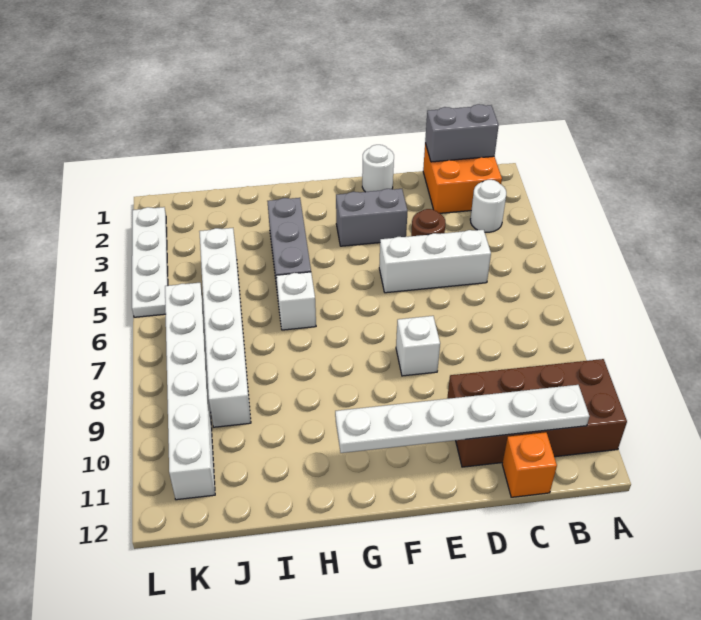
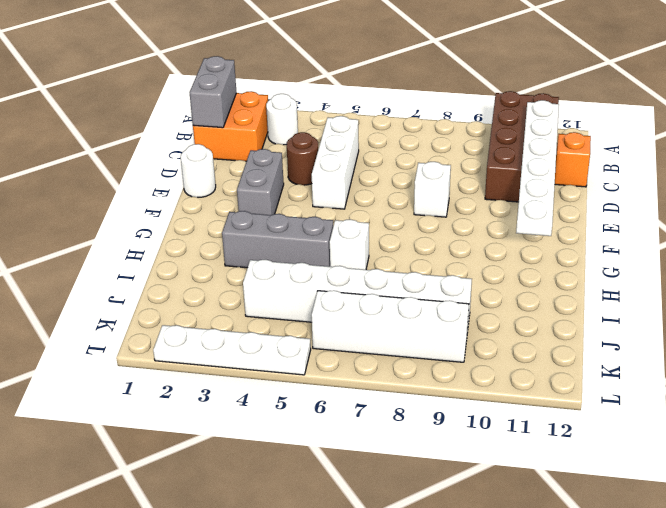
white 1x6 brick [165,283,215,500] -> white 1x4 brick [312,290,469,362]

